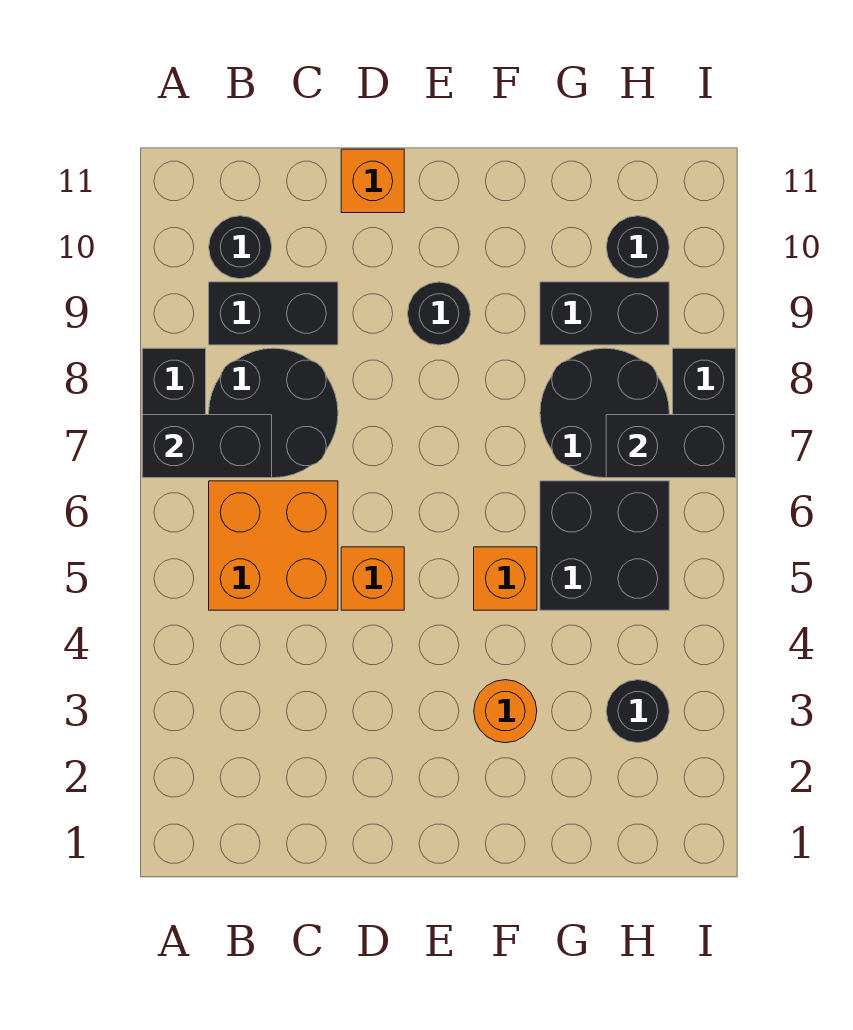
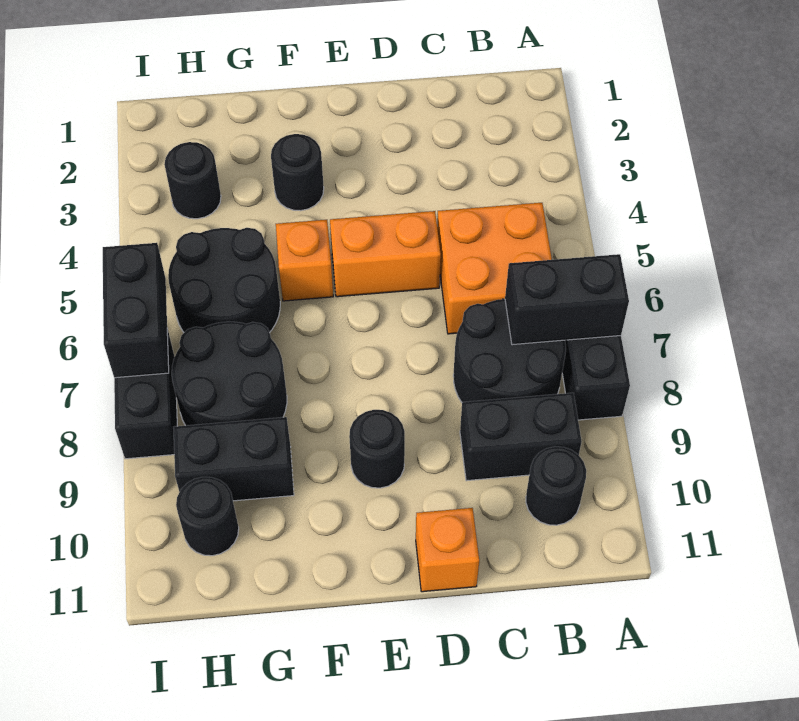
orange 1x1 brick [341,547,404,610] -> orange 1x2 brick [330,211,441,297]
orange 1x1 round brick [474,680,537,743] -> black 1x1 round brick [271,134,324,211]
black 2x2 brick [540,481,669,610] -> black 2x2 round brick [168,228,280,332]
black 1x2 brick [606,415,736,478] -> black 1x2 brick turned to [103,243,169,378]

